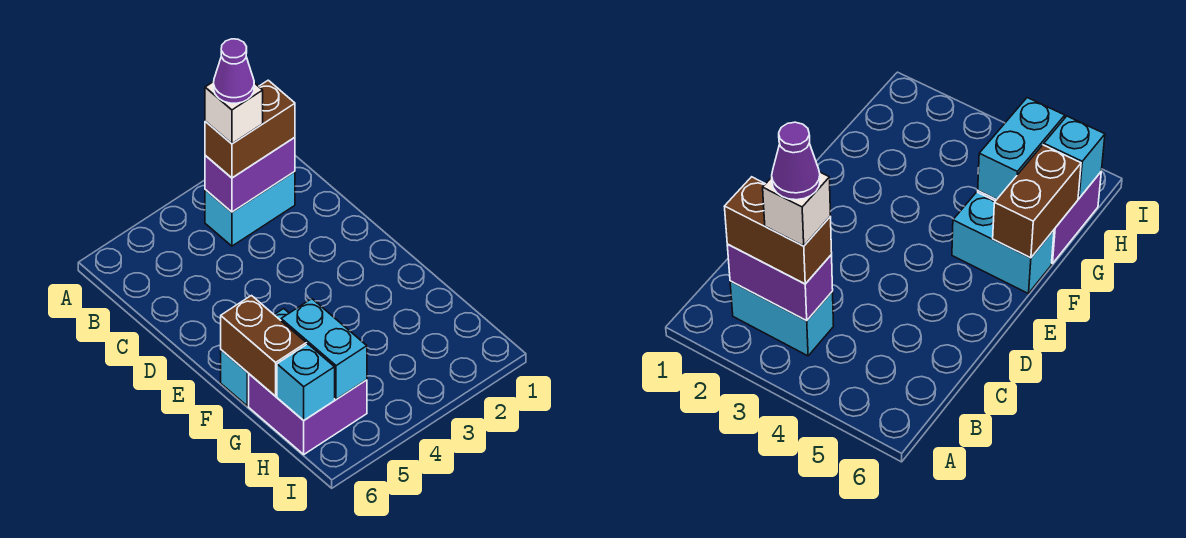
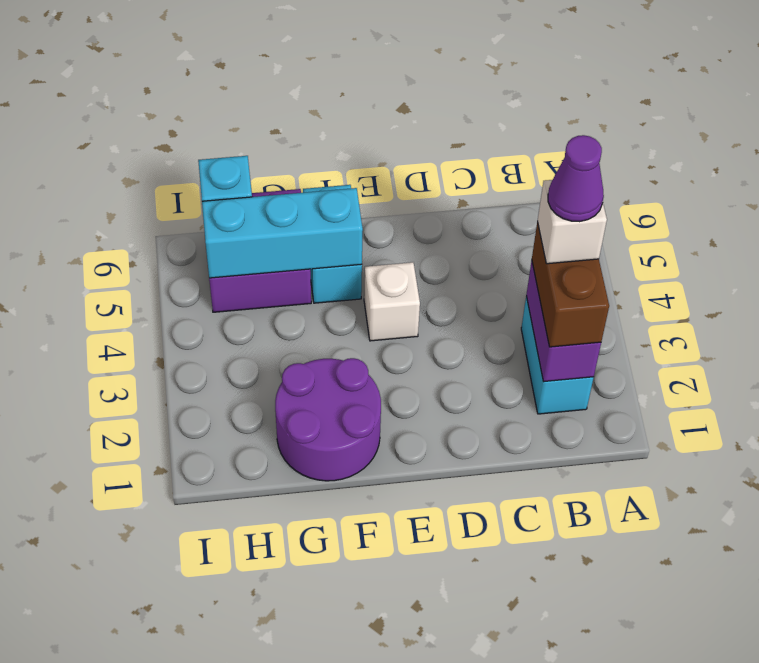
none -> white 1x1 brick [364,262,420,341]
none -> purple 2x2 round brick [275,358,381,481]
brown 1x2 brick [221,296,306,396] -> none
cyan 1x2 brick [281,299,367,399] -> cyan 1x3 brick [202,188,363,278]

